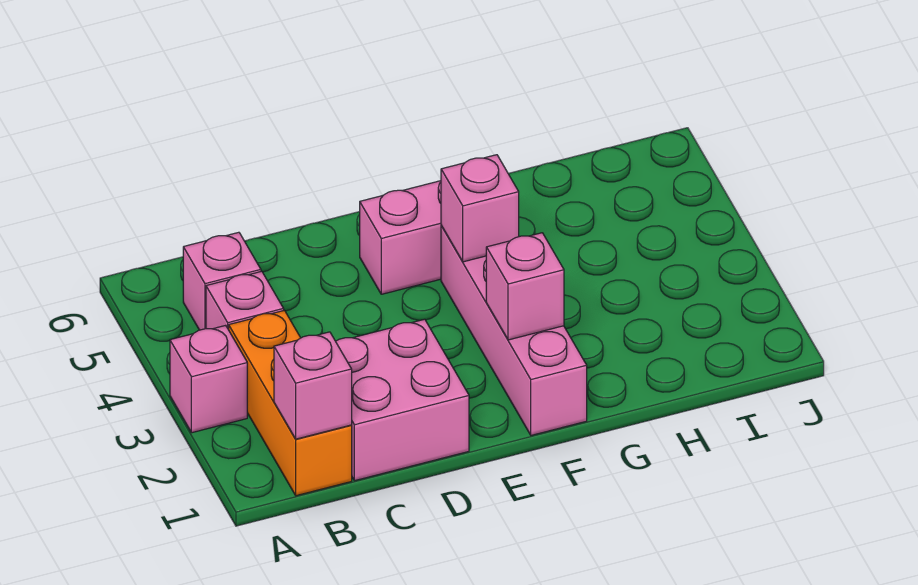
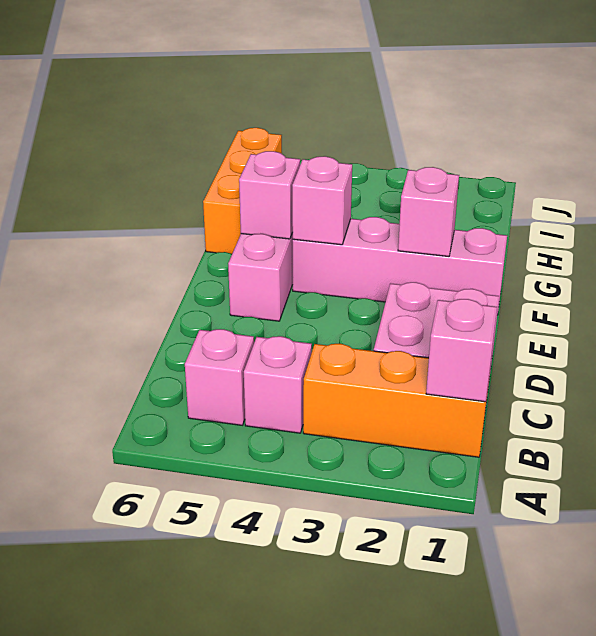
pink 1x1 brick [170,325,247,433] -> pink 1x1 brick moved to [239,151,300,239]
none -> orange 1x3 brick [203,128,282,254]

